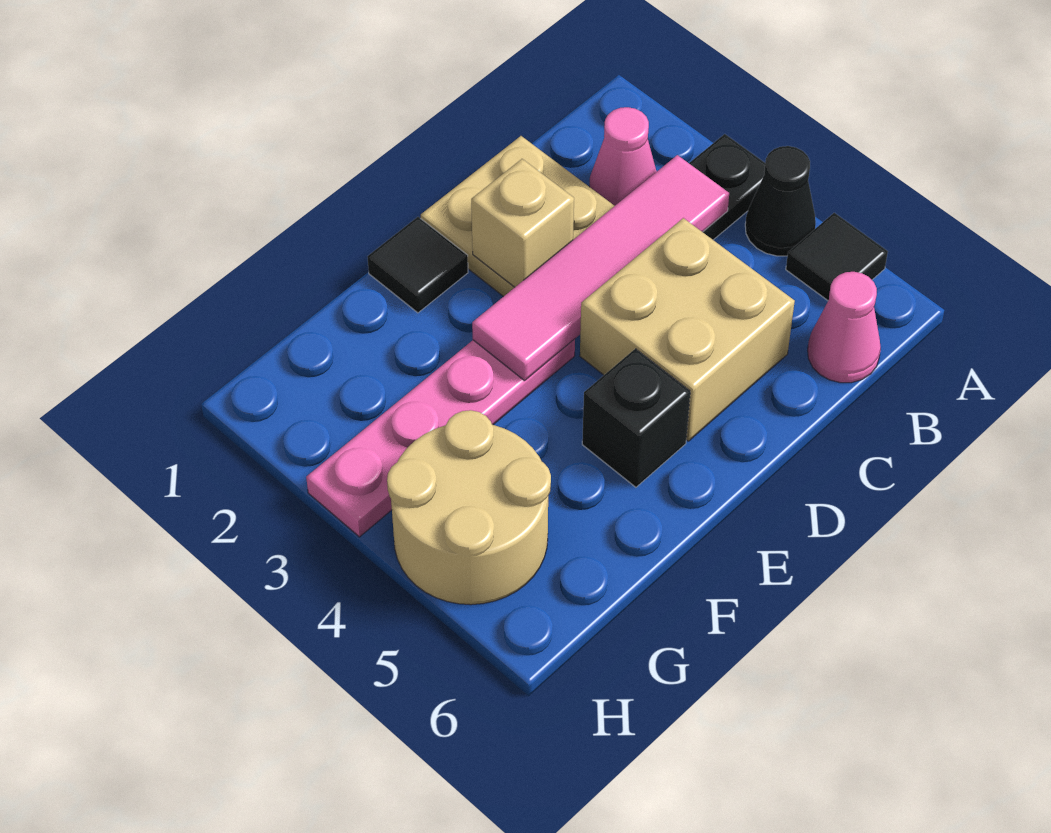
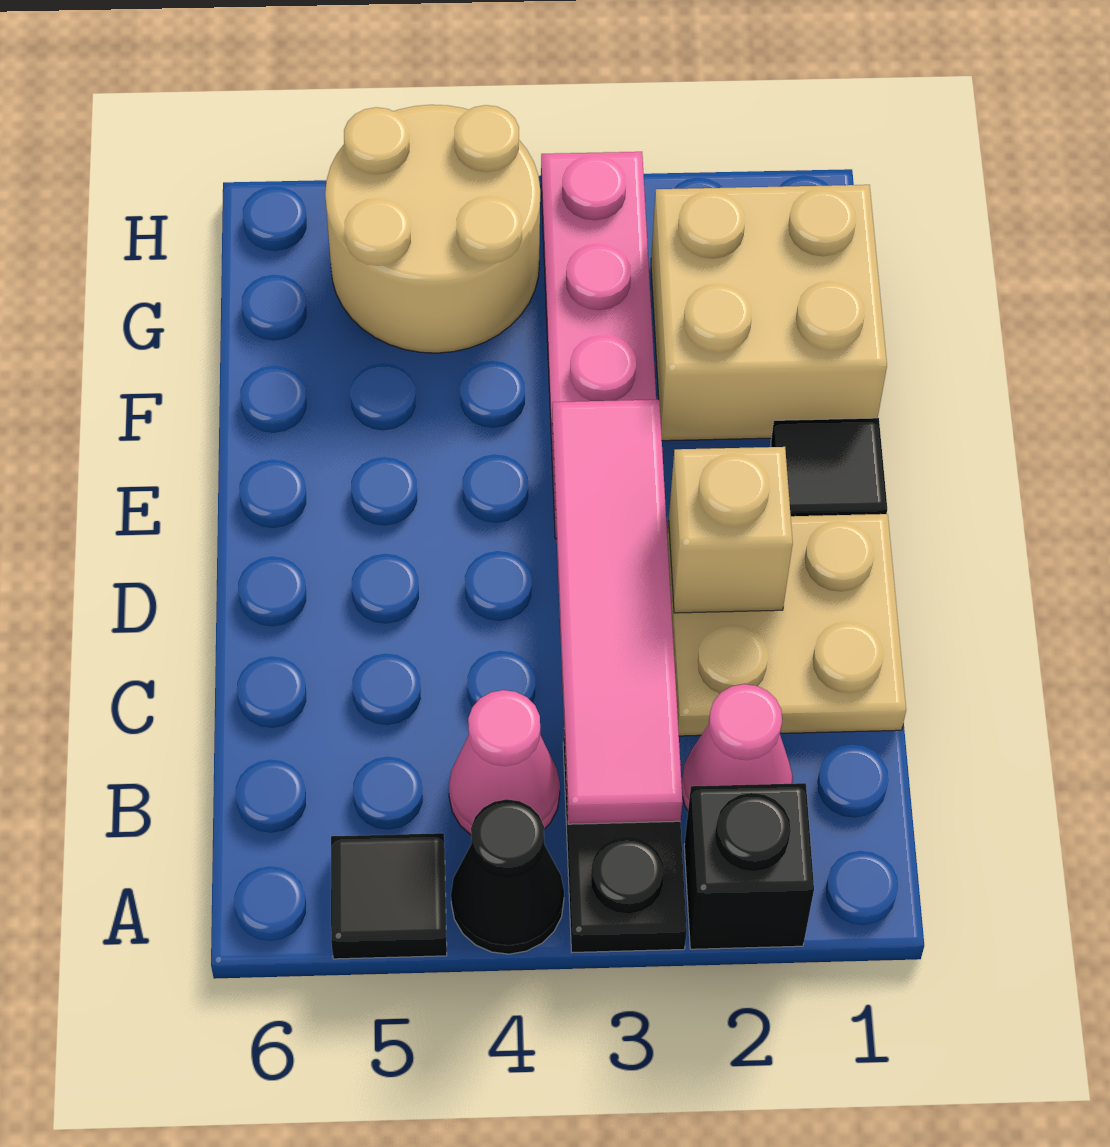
pink 1x1 cone [808,272,881,383] -> pink 1x1 cone moved to [449,690,560,835]
tan 2x2 brick [580,218,795,441] -> tan 2x2 brick moved to [651,185,887,441]
black 1x1 brick [582,349,690,487] -> black 1x1 brick moved to [684,783,814,949]

